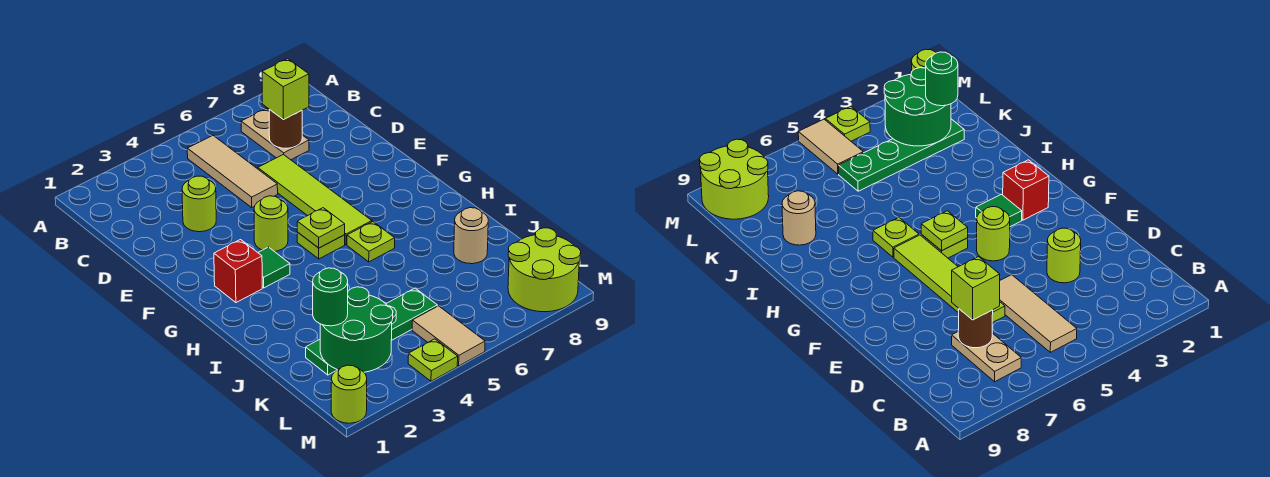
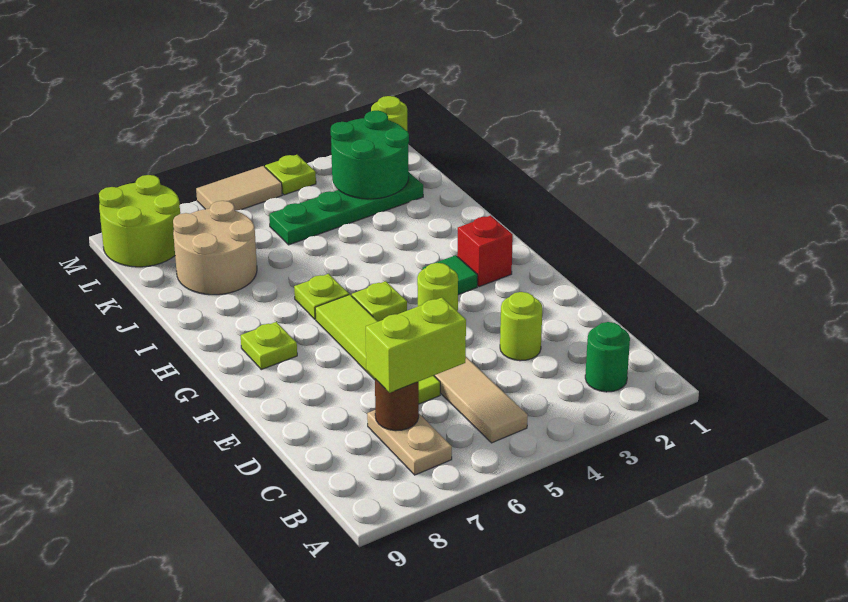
lime 1x1 brick [262,59,309,120] -> lime 1x2 brick [366,298,466,393]
lime 1x1 plate [297,208,345,248] -> lime 1x1 plate moved to [241,322,297,370]
tan 1x1 round brick [454,208,488,264] -> tan 2x2 round brick [173,201,257,295]
green 1x1 round brick [313,268,348,326] -> green 1x1 round brick moved to [585,322,630,392]
tan 1x2 tile [412,306,485,366] -> tan 1x2 tile turned to [196,166,282,211]

